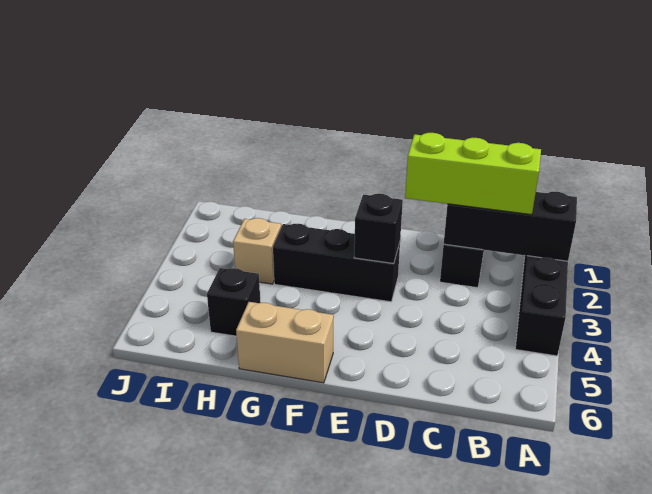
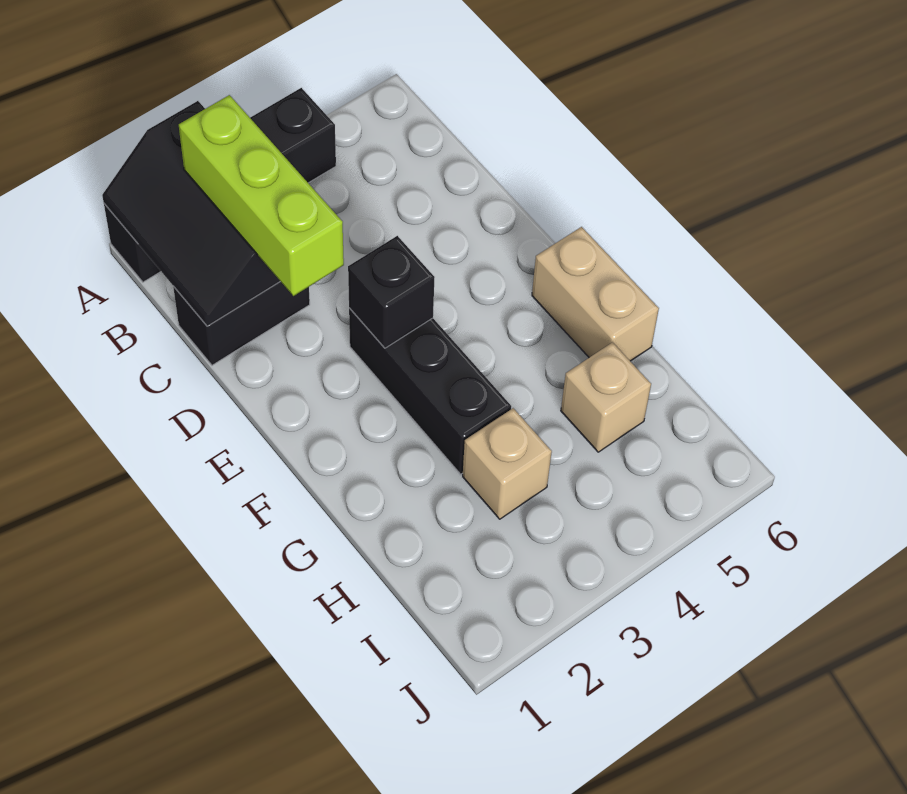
black 1x1 brick [207,268,261,336] -> tan 1x1 brick [561,342,651,452]

